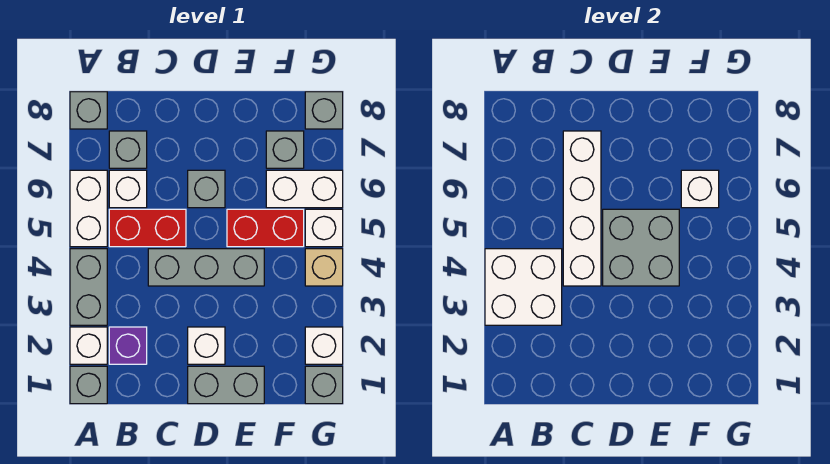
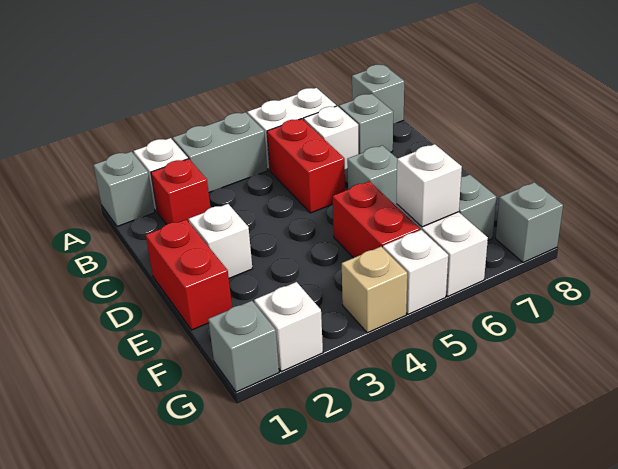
white 2x2 brick [485,249,562,325] -> none
purple 1x1 brick [109,327,147,364] -> red 1x1 brick [151,159,210,224]
grey 1x3 brick [148,249,264,286] -> none
white 1x4 brick [563,131,601,286] -> none
grey 1x2 brick [188,366,264,404] -> red 1x2 brick [146,219,232,330]
grey 2x2 brick [603,209,679,286] -> none

